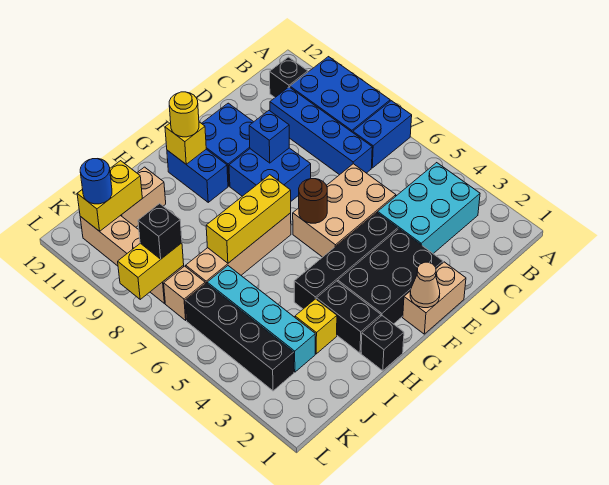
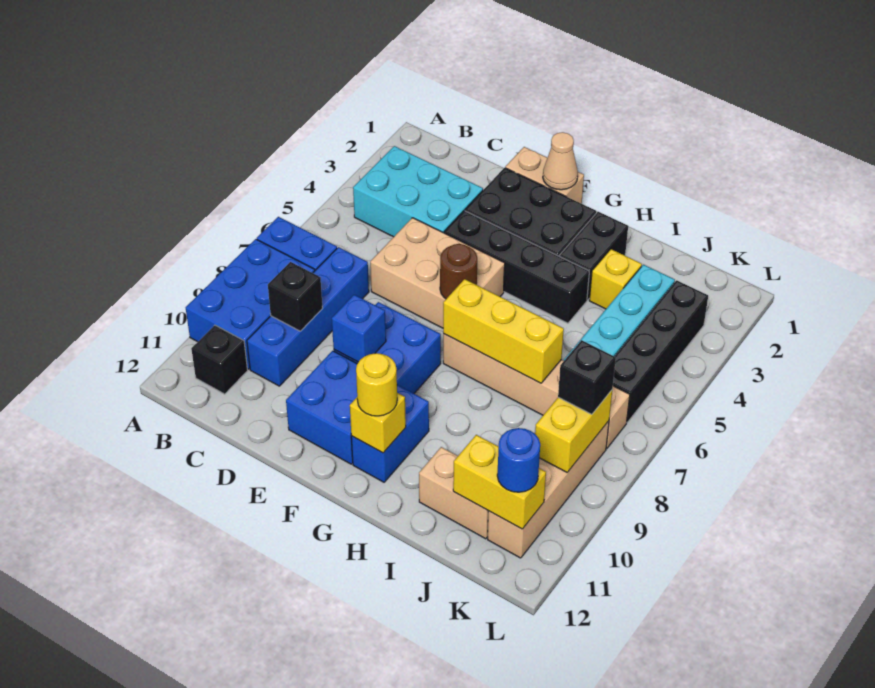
black 1x1 brick [361,316,404,371] -> black 1x1 brick moved to [268,262,323,331]
yellow 1x2 brick [118,243,184,299] -> yellow 1x2 brick turned to [535,390,612,472]

